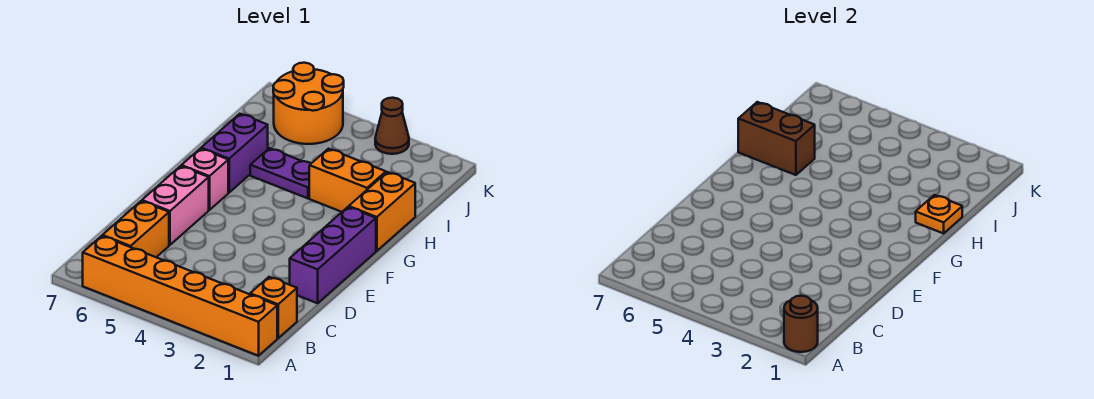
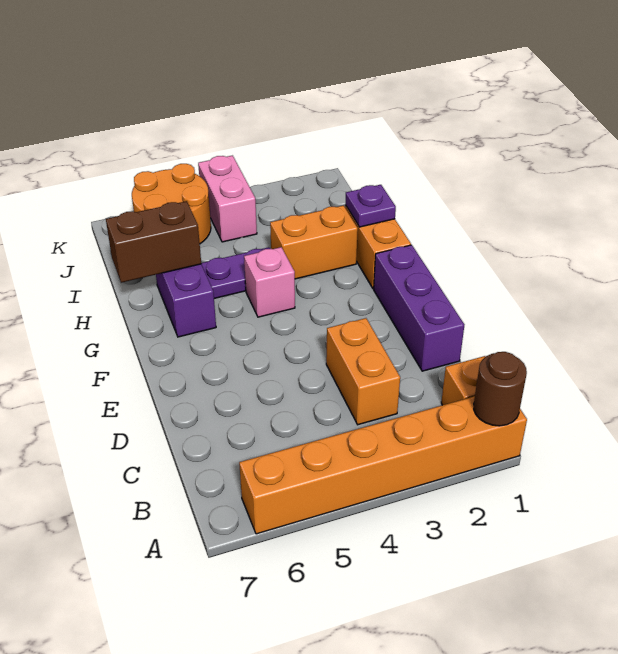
orange 1x2 brick [103,201,169,257] -> orange 1x2 brick moved to [326,318,400,425]
pink 1x2 brick [142,166,209,245] -> pink 1x2 brick moved to [198,156,257,242]
pink 1x1 brick [181,149,228,210] -> pink 1x1 brick moved to [244,247,295,317]
orange 1x1 plate [916,195,962,233] -> purple 1x1 plate [345,185,396,227]
brown 1x1 cone [375,98,409,154] -> none

